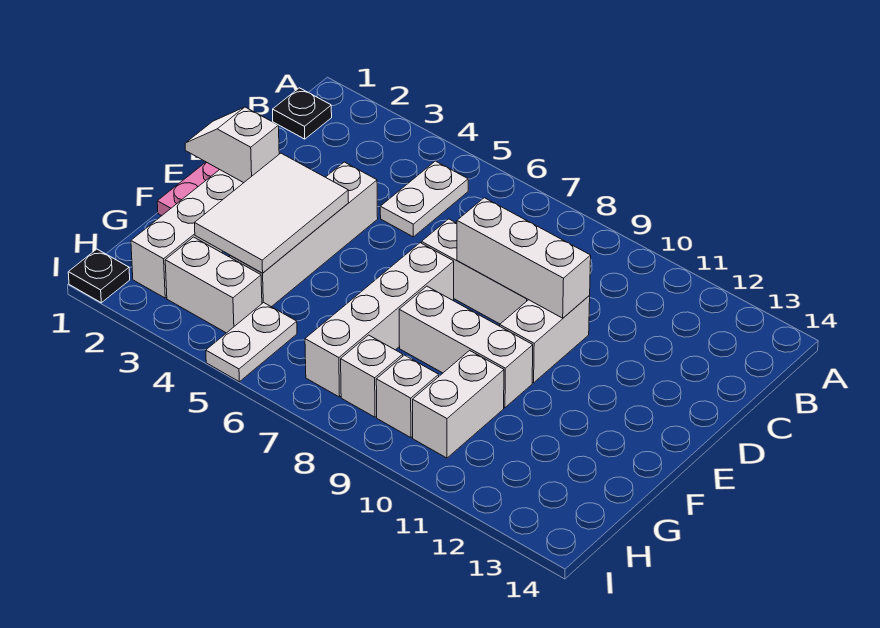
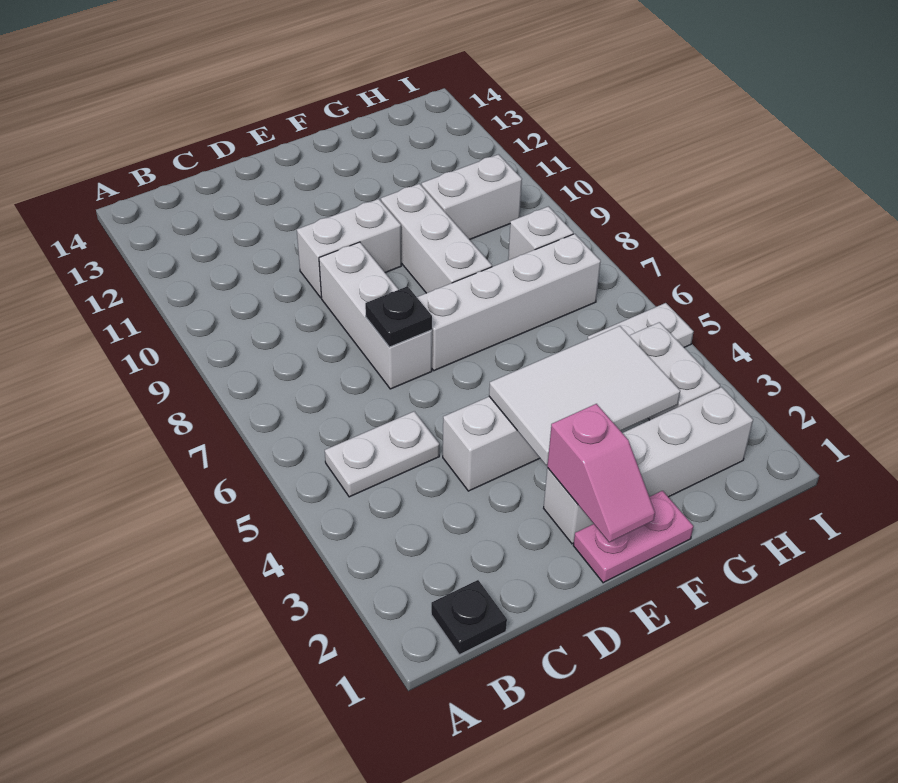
white 1x3 brick [457,198,591,318] -> none
white 1x2 slope [185,107,279,183] -> pink 1x2 slope [547,404,655,542]
white 1x1 brick [376,355,439,438] -> none
black 1x1 plate [68,249,130,303] -> black 1x1 plate moved to [365,286,432,347]

